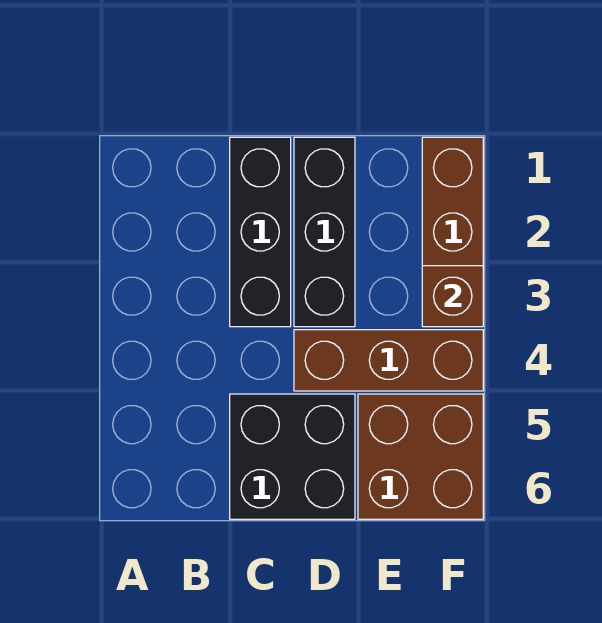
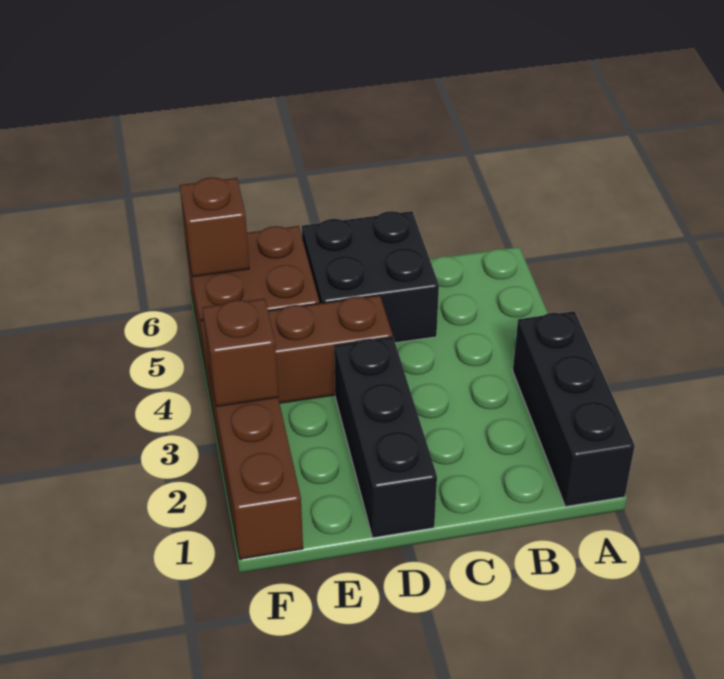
black 1x3 brick [230,137,291,327] -> black 1x3 brick moved to [513,311,635,507]
none -> brown 1x1 brick [180,177,249,277]

